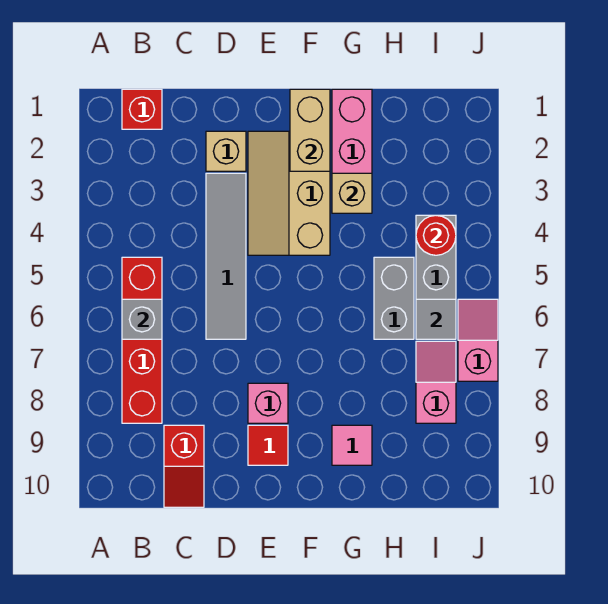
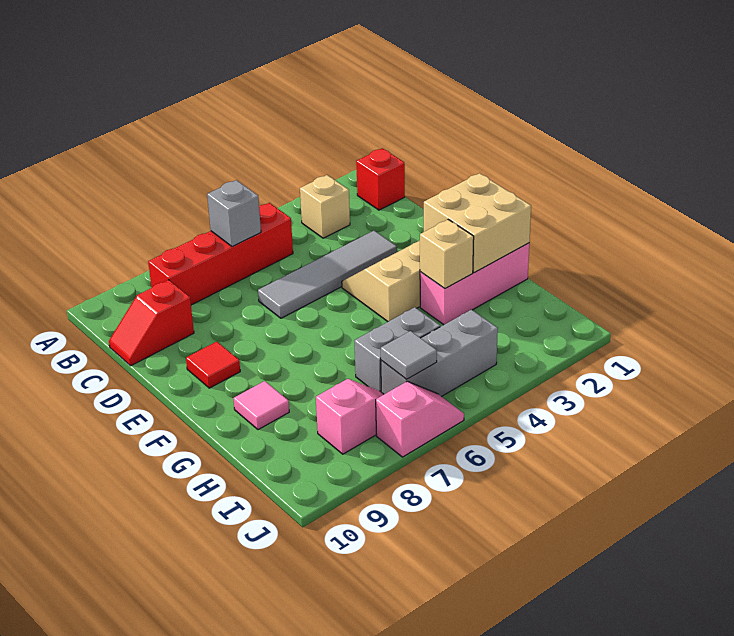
tan 1x1 brick [206,131,246,171] -> tan 1x1 brick moved to [300,175,350,238]
pink 1x1 brick [248,383,288,423] -> none
tan 1x2 brick [290,89,330,171] -> tan 2x2 brick [424,173,531,273]
red 1x1 round brick [416,215,456,255] -> none

